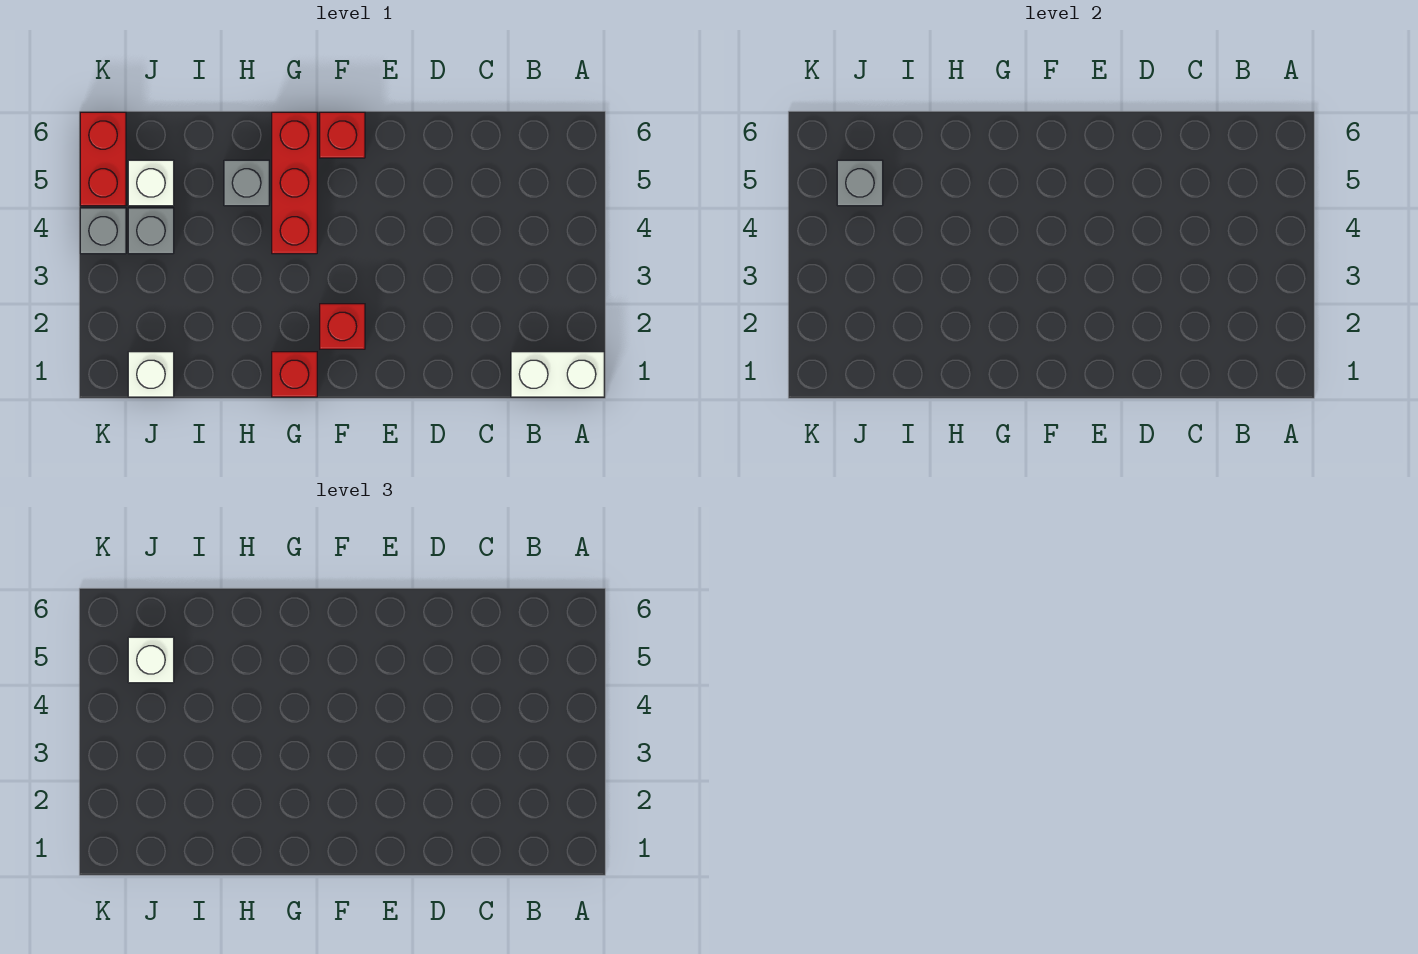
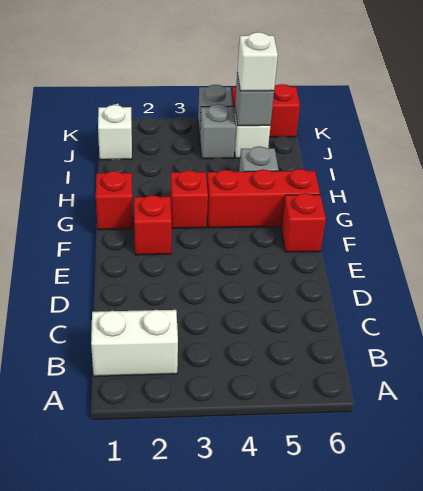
white 1x2 brick [511,352,604,397] -> white 1x2 brick turned to [91,310,178,376]
none -> red 1x1 brick [170,170,208,228]

